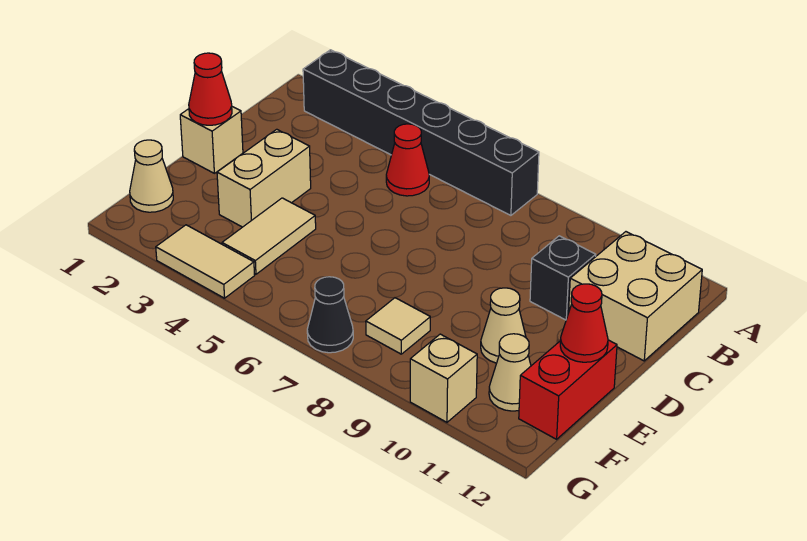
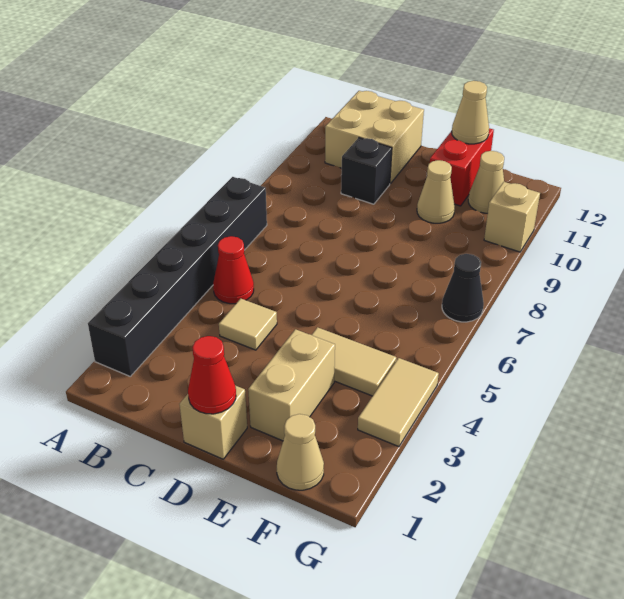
tan 1x2 brick [217,129,311,227] -> tan 1x2 brick turned to [248,329,335,441]
red 1x2 brick [519,340,617,439] -> red 1x2 brick turned to [430,128,494,206]
red 1x1 cone [560,284,608,362] -> tan 1x1 cone [452,81,489,144]
tan 1x1 tile [366,298,430,354] -> tan 1x1 tile moved to [219,299,277,350]

